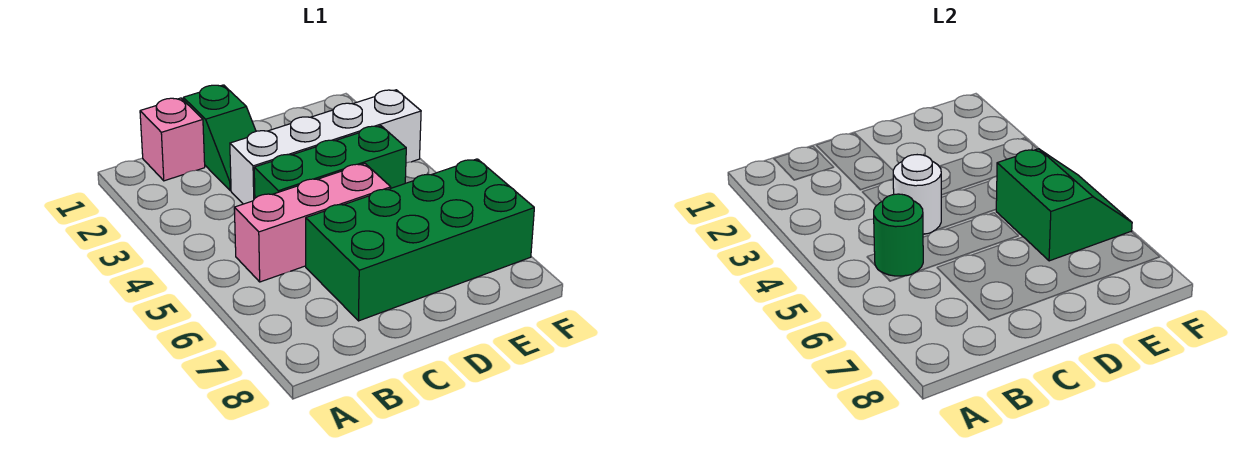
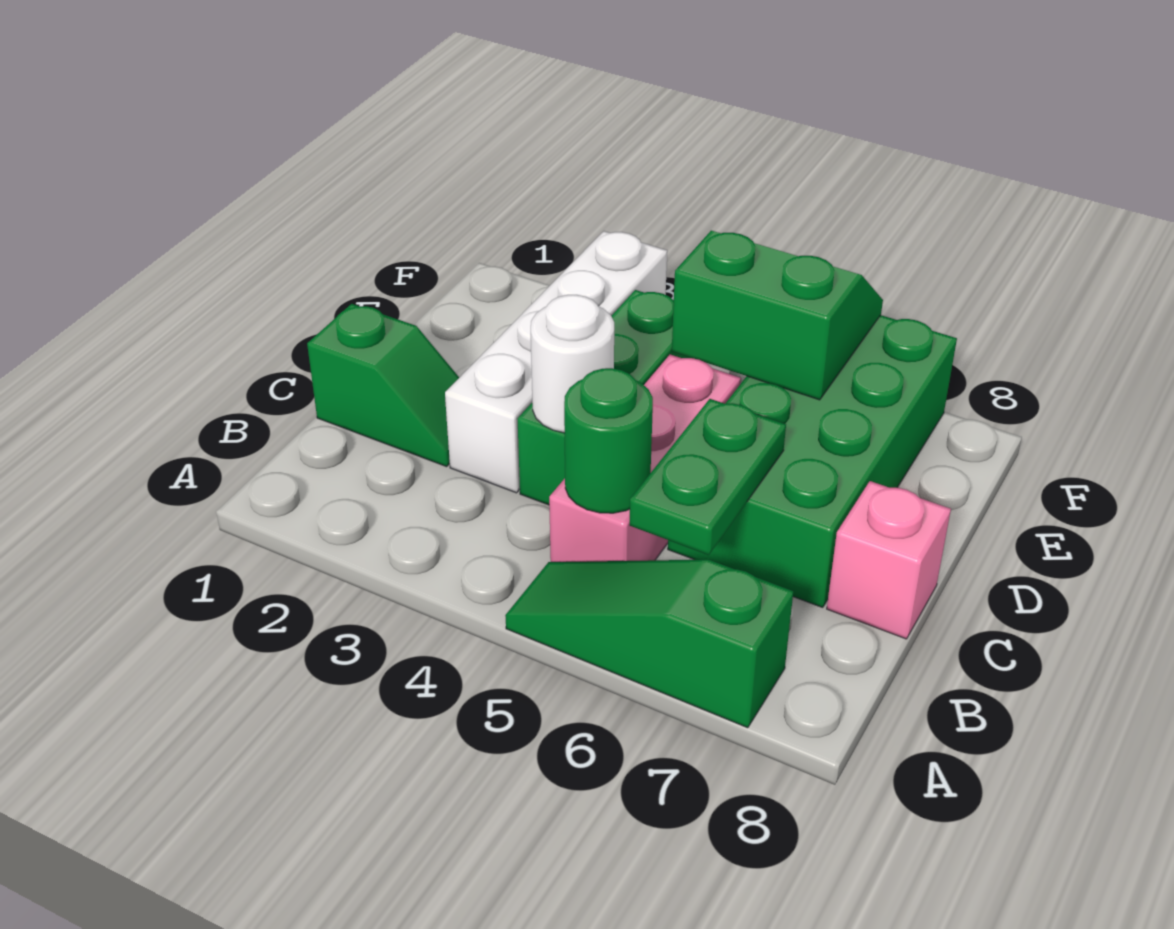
none -> green 1x3 slope [505,560,793,728]
pink 1x1 brick [140,98,205,181] -> pink 1x1 brick moved to [827,481,951,639]
none -> green 1x2 plate [629,399,786,555]

